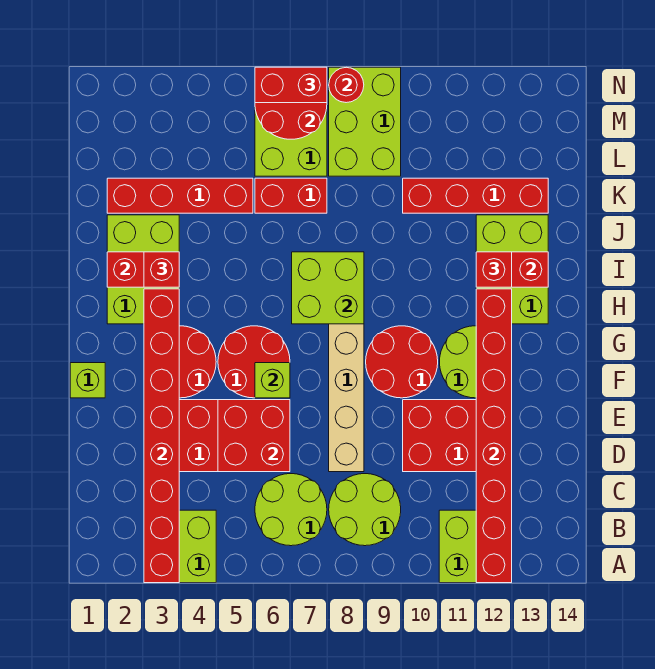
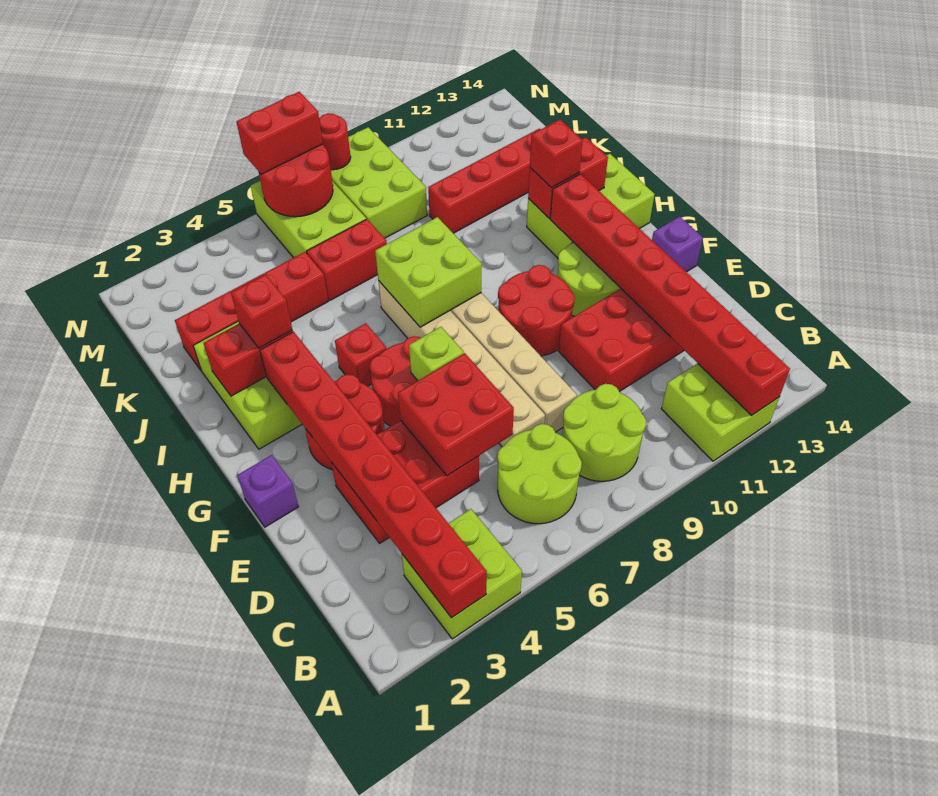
none -> tan 1x6 brick [378,281,545,447]
lime 1x1 brick [70,363,105,398] -> purple 1x1 brick [237,455,299,527]
none -> purple 1x1 brick [652,217,703,272]
none -> red 1x1 brick [335,323,387,386]
lime 2x3 brick [476,215,548,324] -> lime 2x3 brick turned to [527,154,655,258]

